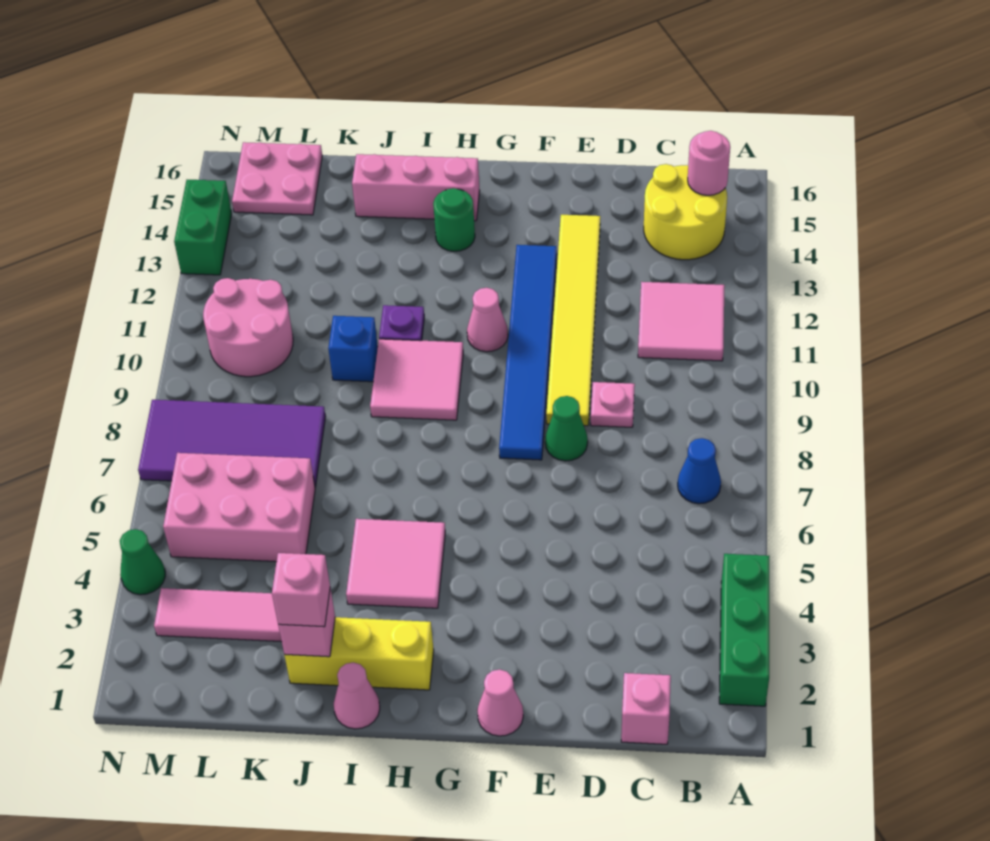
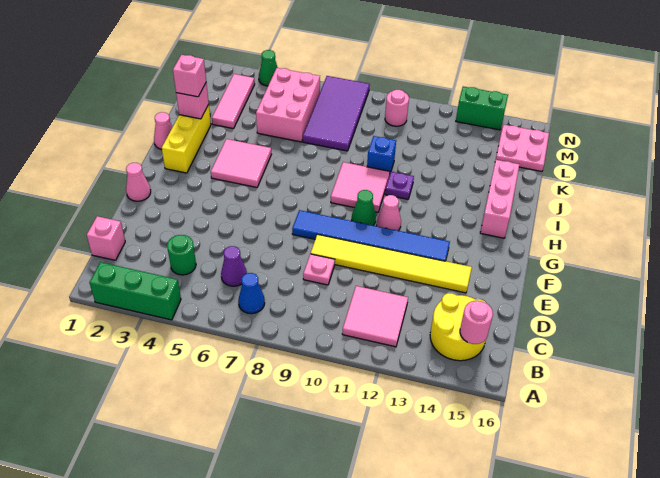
none -> purple 1x1 cone [221,246,247,286]
green 1x1 cone [545,396,588,461] -> green 1x1 cone moved to [352,190,376,225]
green 1x1 round brick [433,188,475,251] -> green 1x1 round brick moved to [167,235,196,275]
pink 2x2 round brick [203,278,293,377] -> pink 1x1 round brick [385,90,409,126]

